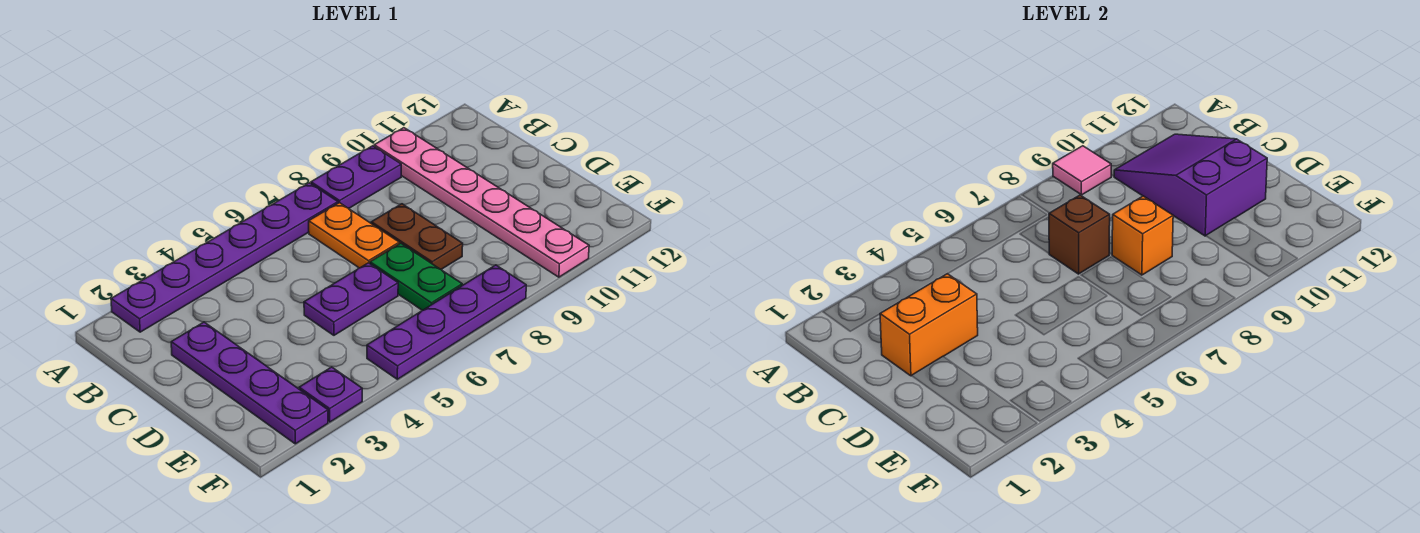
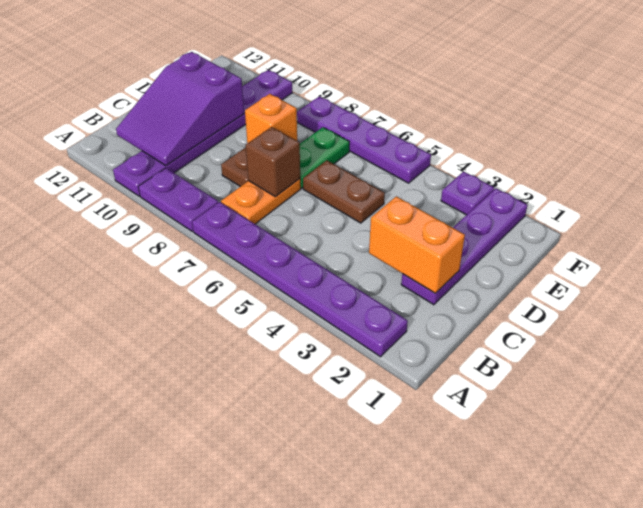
pink 1x1 tile [1053,146,1111,195] -> none
pink 1x6 plate [374,128,589,277] -> purple 1x6 plate [113,70,292,196]
purple 1x2 plate [304,263,398,335] -> brown 1x2 plate [303,161,385,223]

